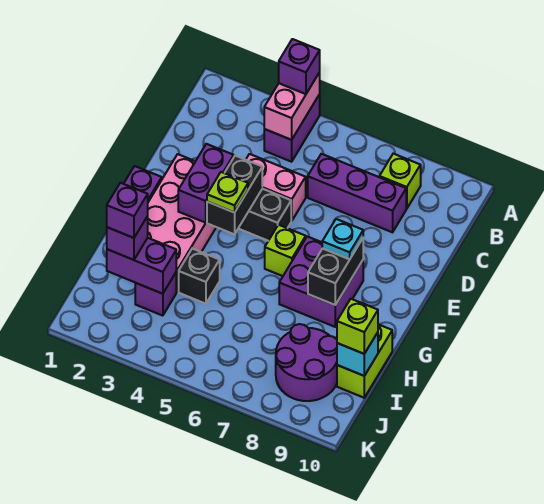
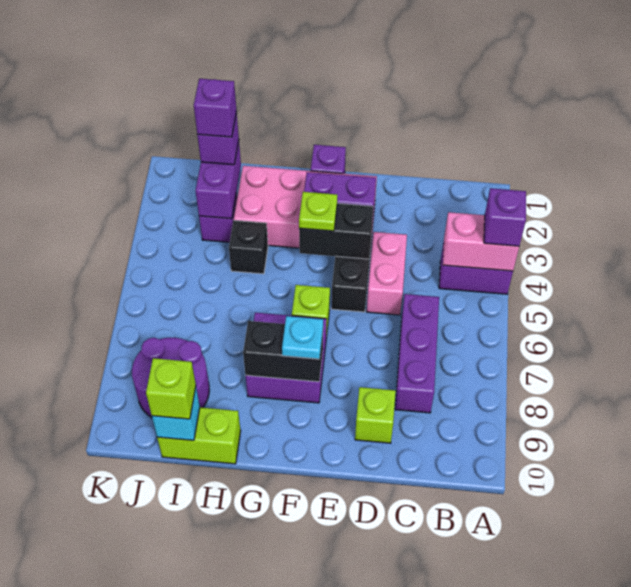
lime 1x1 brick [379,154,421,209] -> lime 1x1 brick moved to [355,387,396,443]

